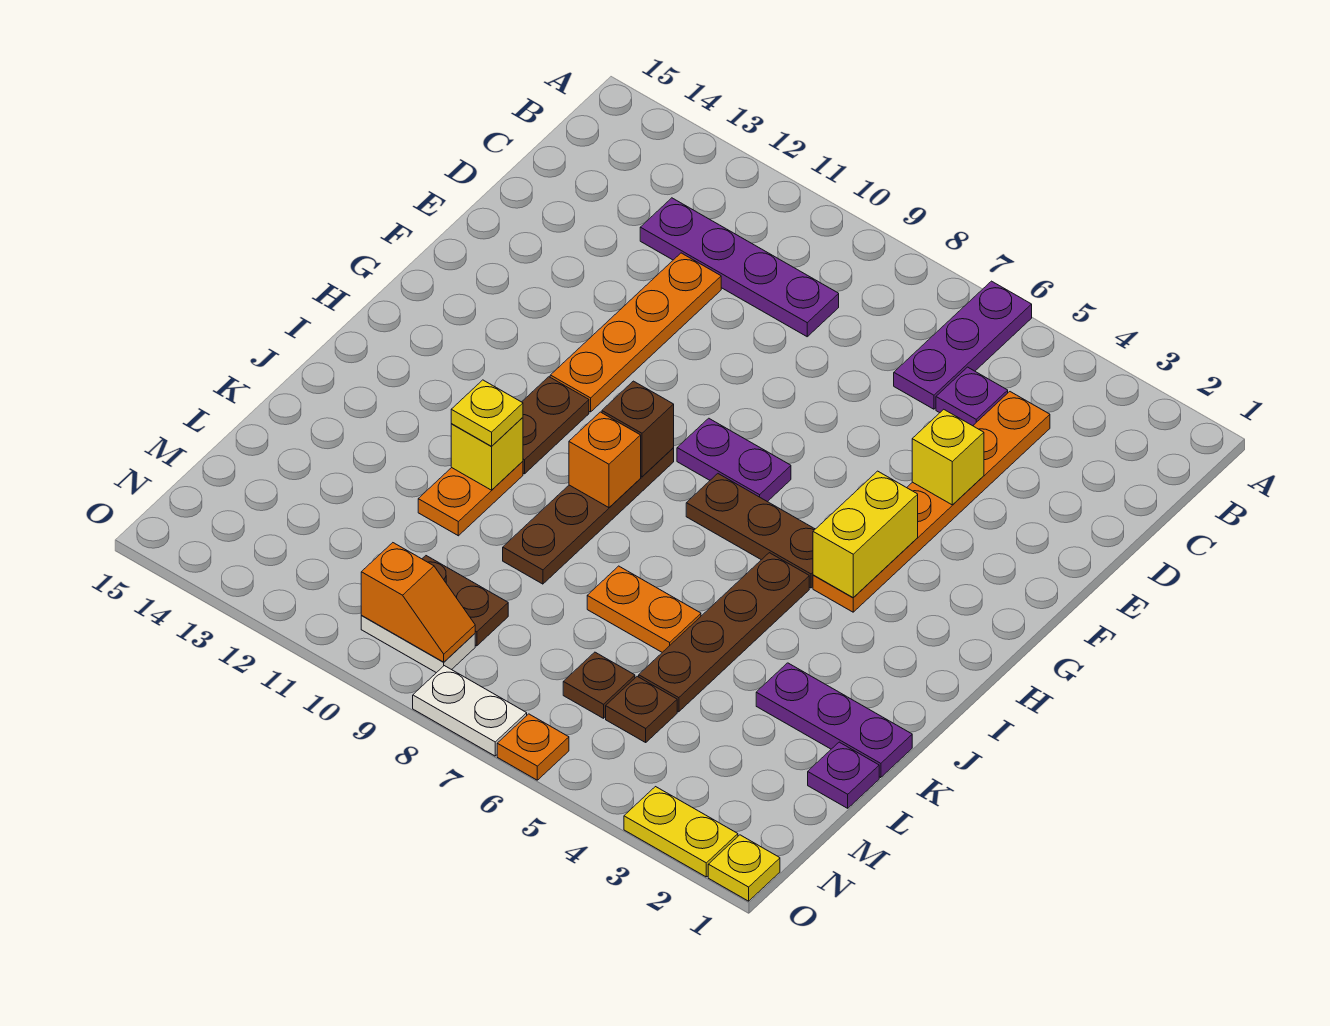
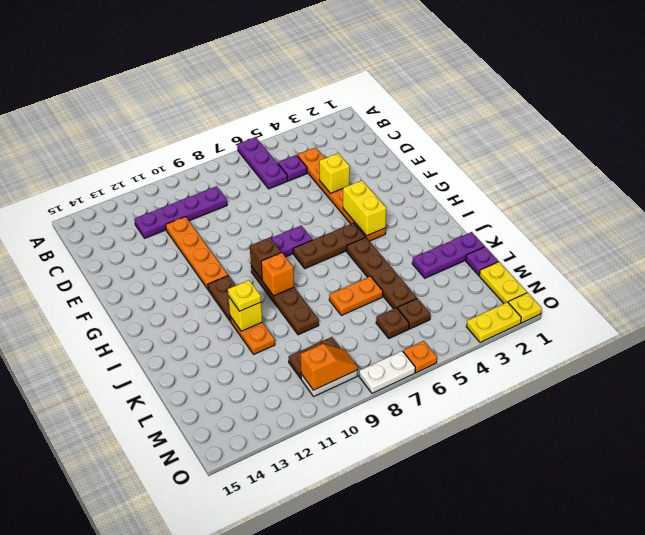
none -> yellow 1x2 plate [479,262,527,303]

